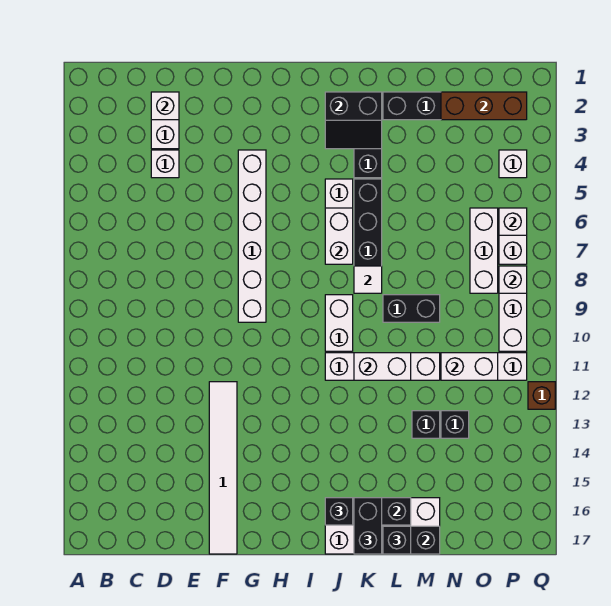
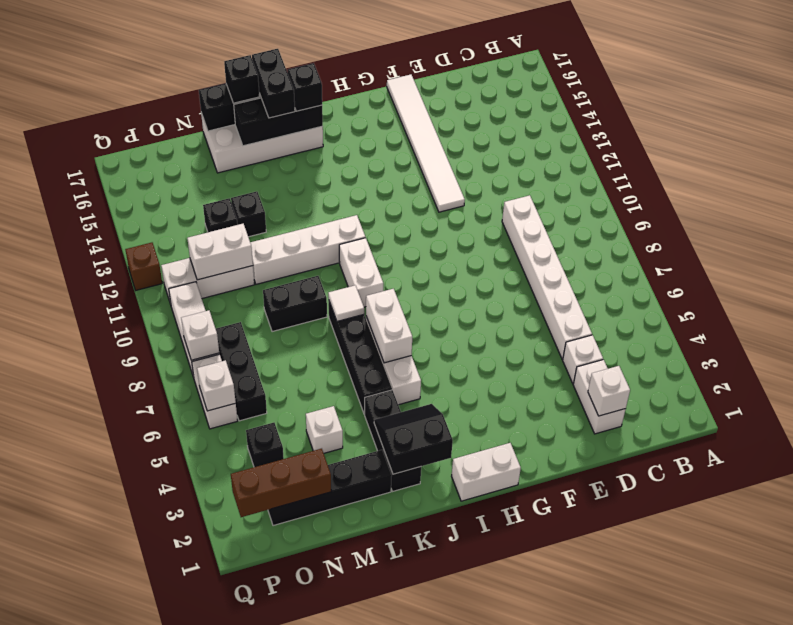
white 1x6 brick [238,150,266,322] -> white 1x6 brick moved to [502,195,592,359]
white 1x2 brick [354,353,411,380] -> white 1x2 brick moved to [452,443,521,501]
none -> black 1x1 brick [246,423,284,467]
white 1x3 brick [470,208,498,293] -> black 1x3 brick [216,322,267,421]
white 1x1 brick [499,150,527,178] -> white 1x1 brick moved to [306,406,343,453]

